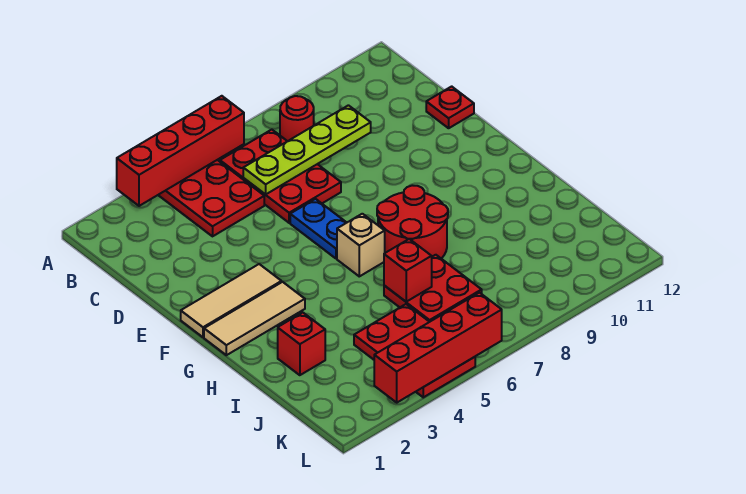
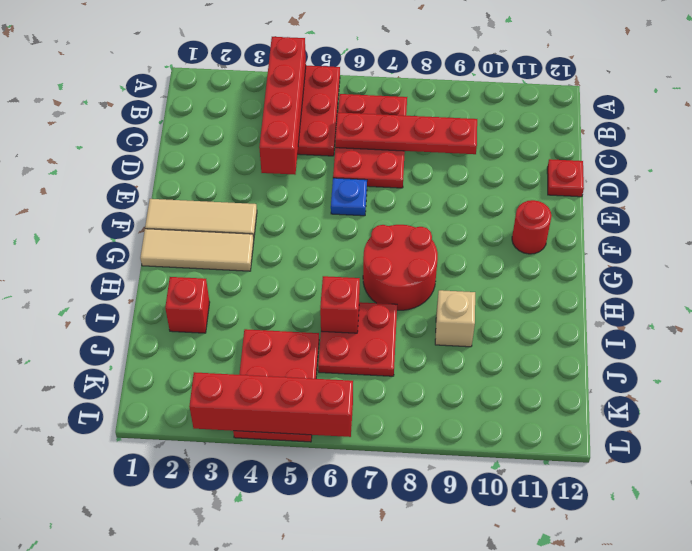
red 1x4 brick [117,96,244,206] -> red 1x4 brick turned to [259,37,306,175]
red 1x1 round brick [280,96,314,141] -> red 1x1 round brick moved to [512,200,552,254]
lime 1x4 plate [243,105,371,195] -> red 1x4 plate [335,112,477,154]
blue 1x2 plate [290,199,347,259] -> blue 1x1 plate [331,178,367,216]
tan 1x1 brick [337,214,385,276] -> tan 1x1 brick moved to [435,290,475,347]

